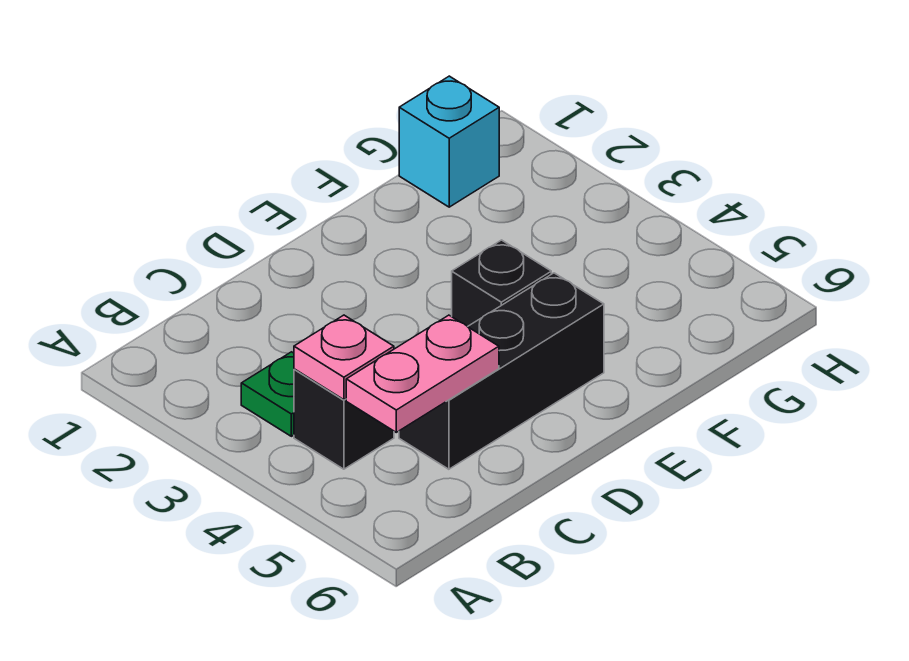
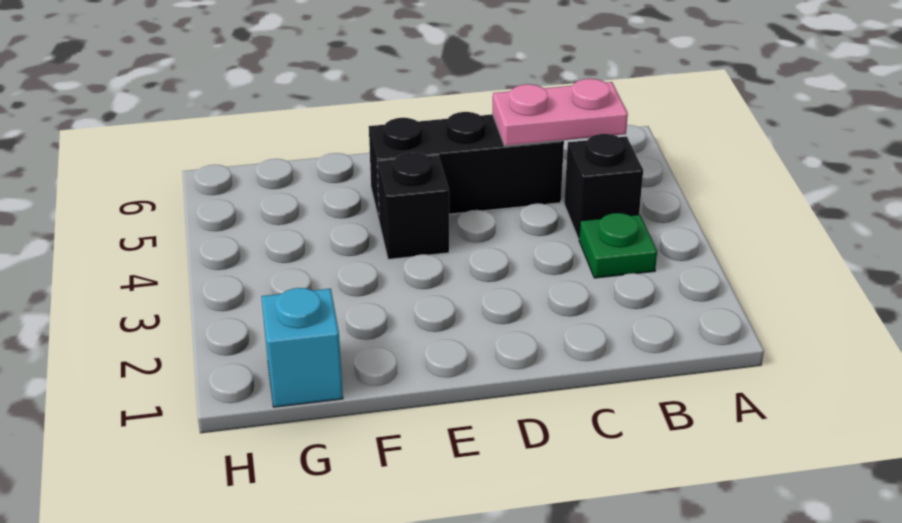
pink 1x1 plate [294,315,394,400] -> none

